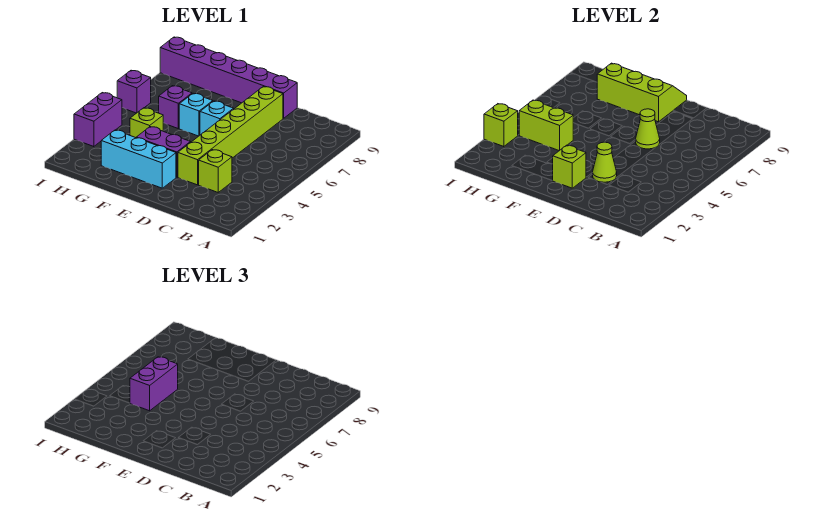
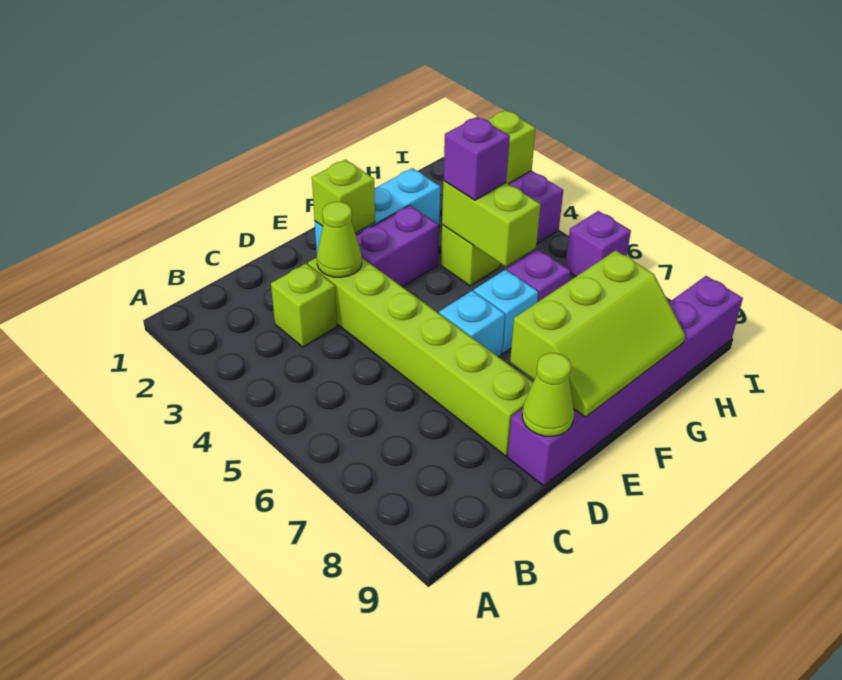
lime 1x1 cone [636,109,660,149] -> lime 1x1 cone moved to [522,353,574,436]
lime 1x2 brick [519,100,573,151] -> lime 1x2 brick turned to [442,181,541,267]
purple 1x2 brick [130,357,178,411] -> purple 1x1 brick [443,117,510,200]

